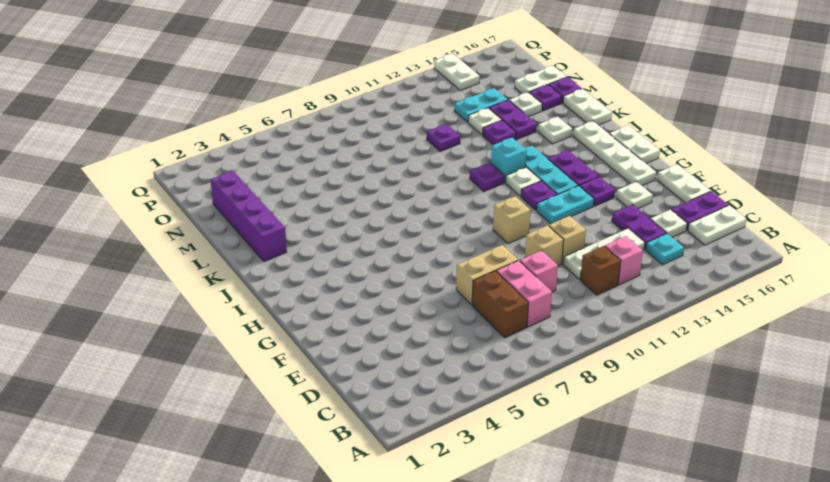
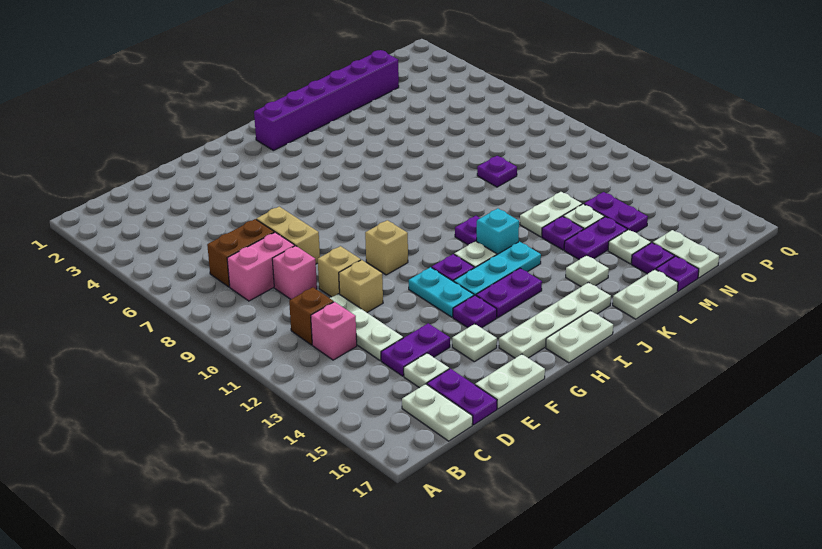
cyan 1x1 plate [646,234,684,265] -> none
purple 1x4 brick [211,171,287,261] -> purple 1x6 brick [254,50,399,151]
purple 1x1 plate [427,124,460,152] -> purple 1x1 plate moved to [477,156,517,187]
cyan 1x2 plate [454,88,507,122] -> purple 1x2 plate [584,192,648,233]
white 1x2 plate [434,54,480,91] -> white 1x2 plate moved to [520,192,582,237]

